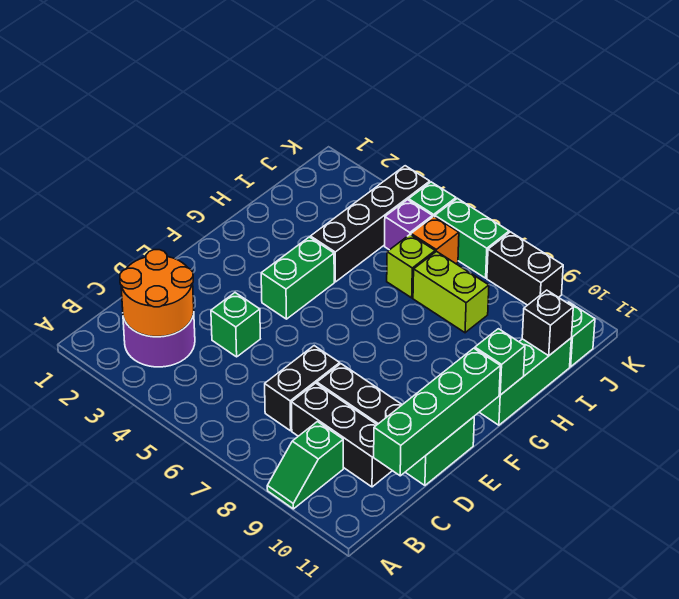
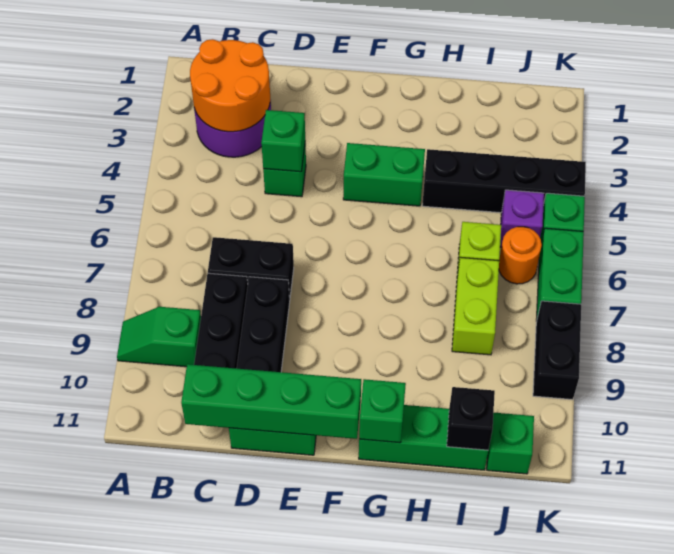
none -> green 1x1 brick [261,110,305,172]
orange 1x1 brick [411,216,459,264] -> orange 1x1 round brick [499,227,542,284]

